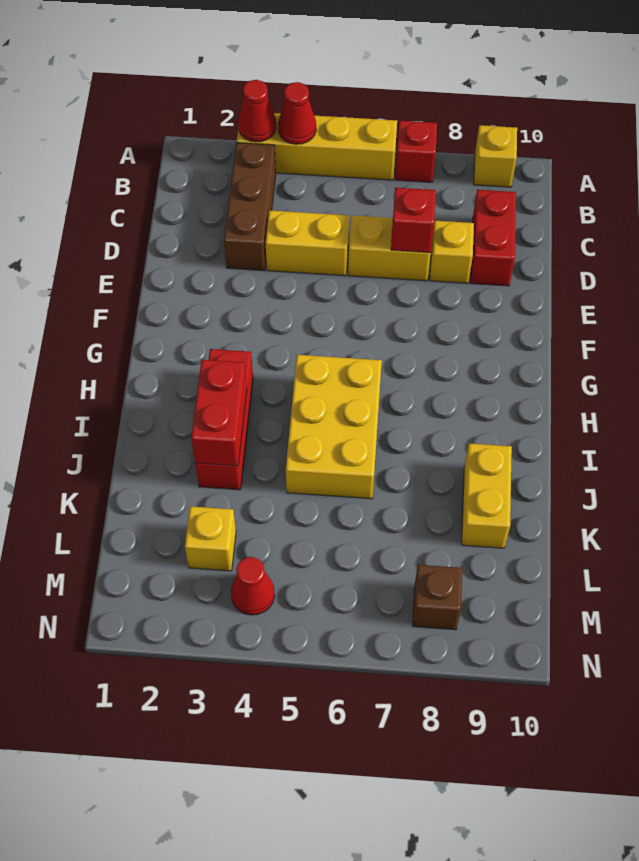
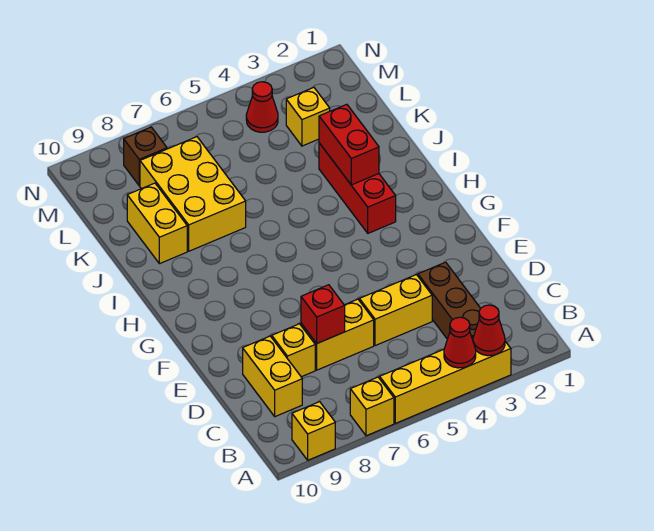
red 1x1 brick [395,121,437,182] -> yellow 1x1 brick [350,377,394,436]
red 1x2 brick [470,190,516,286] -> yellow 1x2 brick [243,336,302,416]
yellow 2x3 brick [286,355,382,499] -> yellow 2x3 brick moved to [140,137,246,251]

